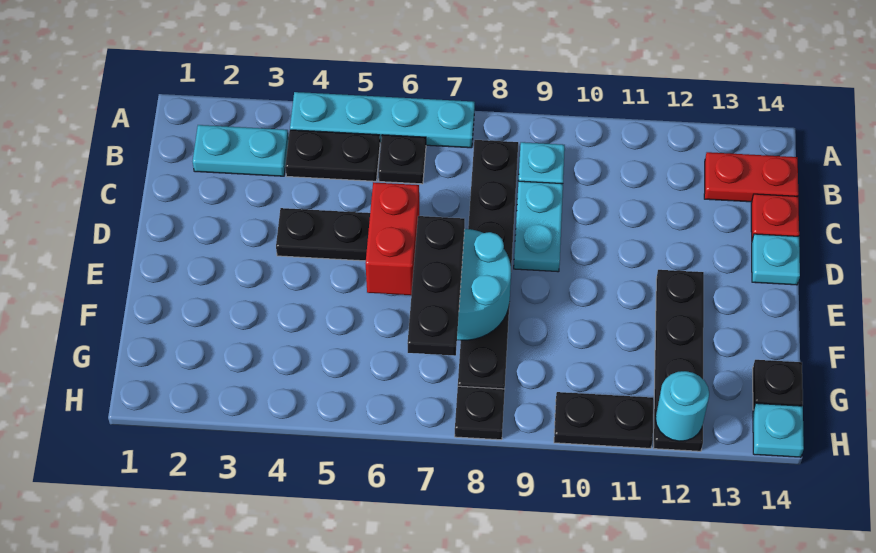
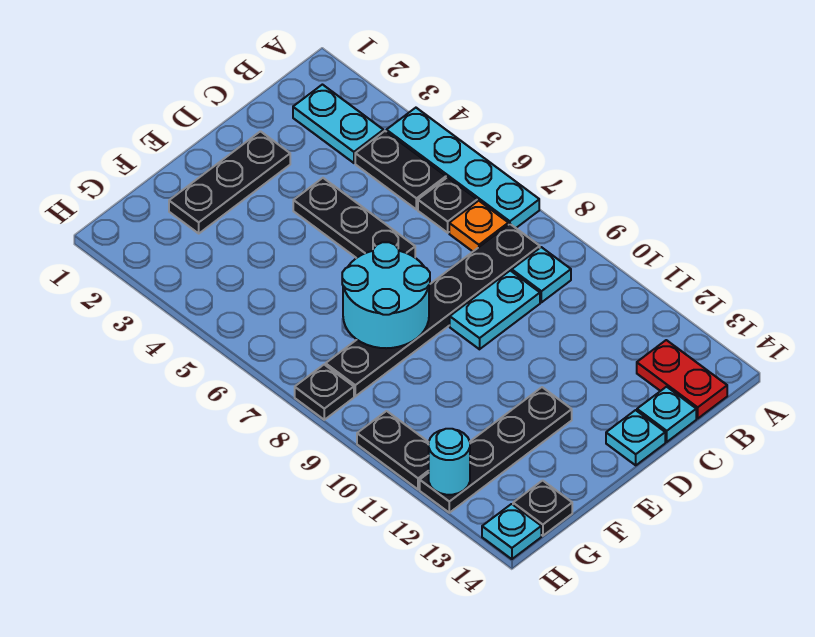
none -> orange 1x1 plate [449,201,508,251]
red 1x1 plate [751,194,799,240] -> cyan 1x1 plate [637,387,696,442]
red 1x2 brick [366,182,419,295] -> none
black 1x3 plate [407,216,465,356] -> black 1x3 plate moved to [169,131,290,233]

